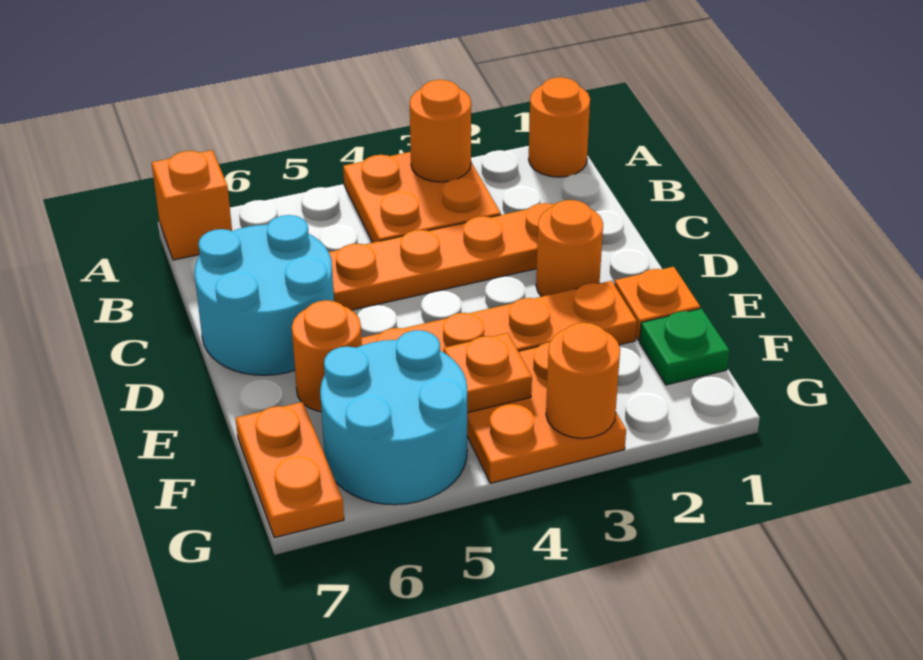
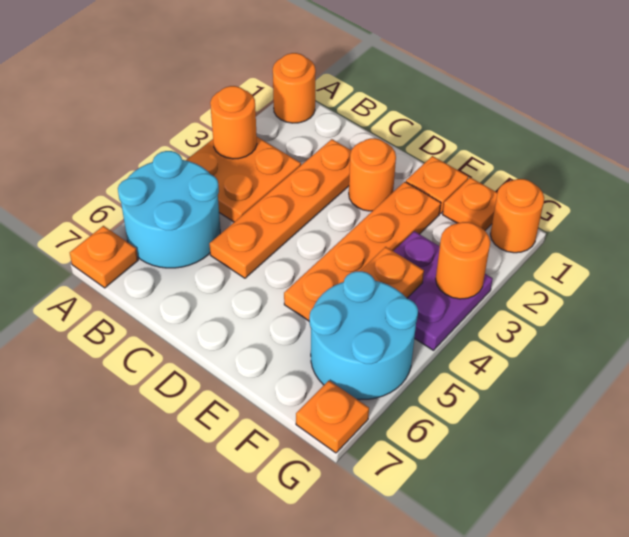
orange 1x1 brick [152,150,232,260] -> orange 1x1 plate [70,226,138,288]
cyan 2x2 round brick [195,215,334,375] -> cyan 2x2 round brick moved to [118,151,220,268]
orange 1x1 round brick [292,300,362,412] -> orange 1x1 round brick moved to [490,179,544,253]
green 1x1 plate [640,308,729,385] -> orange 1x1 plate [443,177,497,230]
orange 2x2 plate [467,342,626,483] -> purple 2x2 plate [394,231,493,350]
orange 1x2 plate [236,402,344,538] -> orange 1x1 plate [296,381,369,453]

